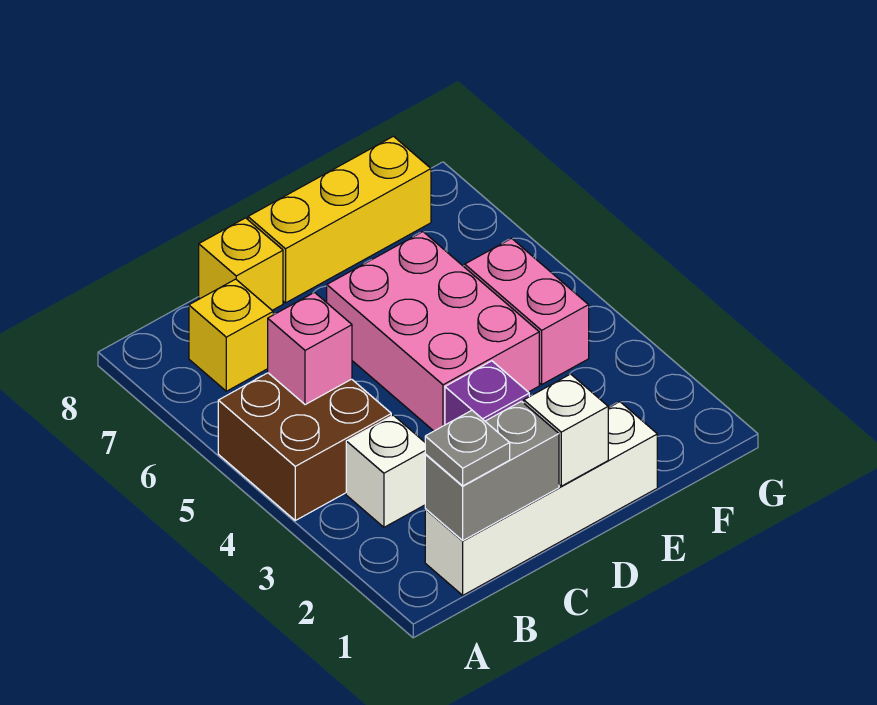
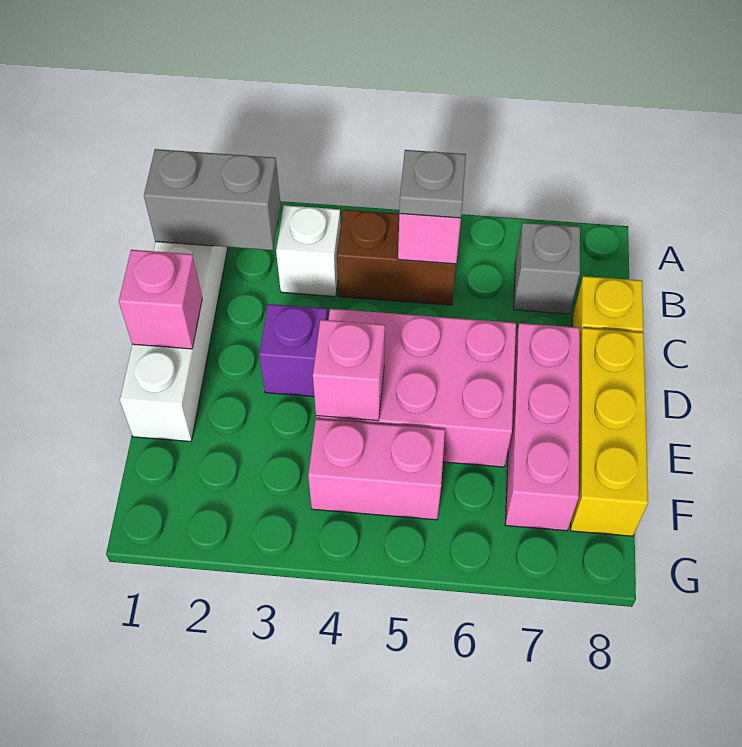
brown 2x2 brick [218,373,391,520] -> brown 1x2 brick [337,210,456,305]
grey 1x2 brick [425,401,559,540] -> grey 1x2 brick turned to [144,149,281,250]
grey 1x1 plate [425,410,510,486] -> grey 1x1 plate moved to [399,150,466,218]
yellow 1x1 brick [189,279,273,391] -> grey 1x1 brick [514,223,580,314]
white 1x1 brick [524,374,608,486] -> pink 1x1 brick [119,250,202,349]
none -> pink 1x3 brick [505,323,580,531]
none -> pink 1x1 brick [313,320,385,421]

